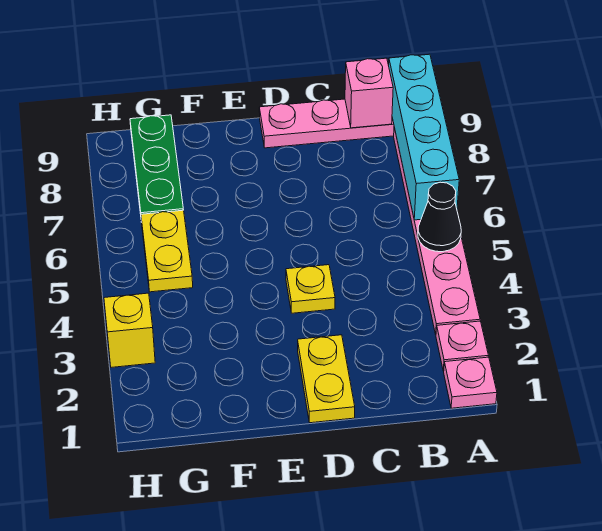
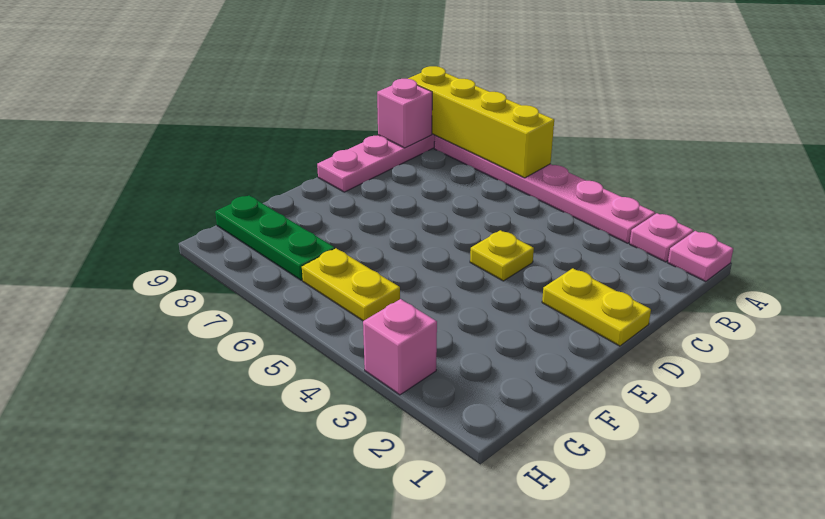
black 1x1 cone [418,182,461,252] -> none
cyan 1x4 brick [389,54,459,220] -> yellow 1x4 brick [408,66,554,178]
yellow 1x1 brick [104,293,155,367] -> pink 1x1 brick [363,299,437,395]

